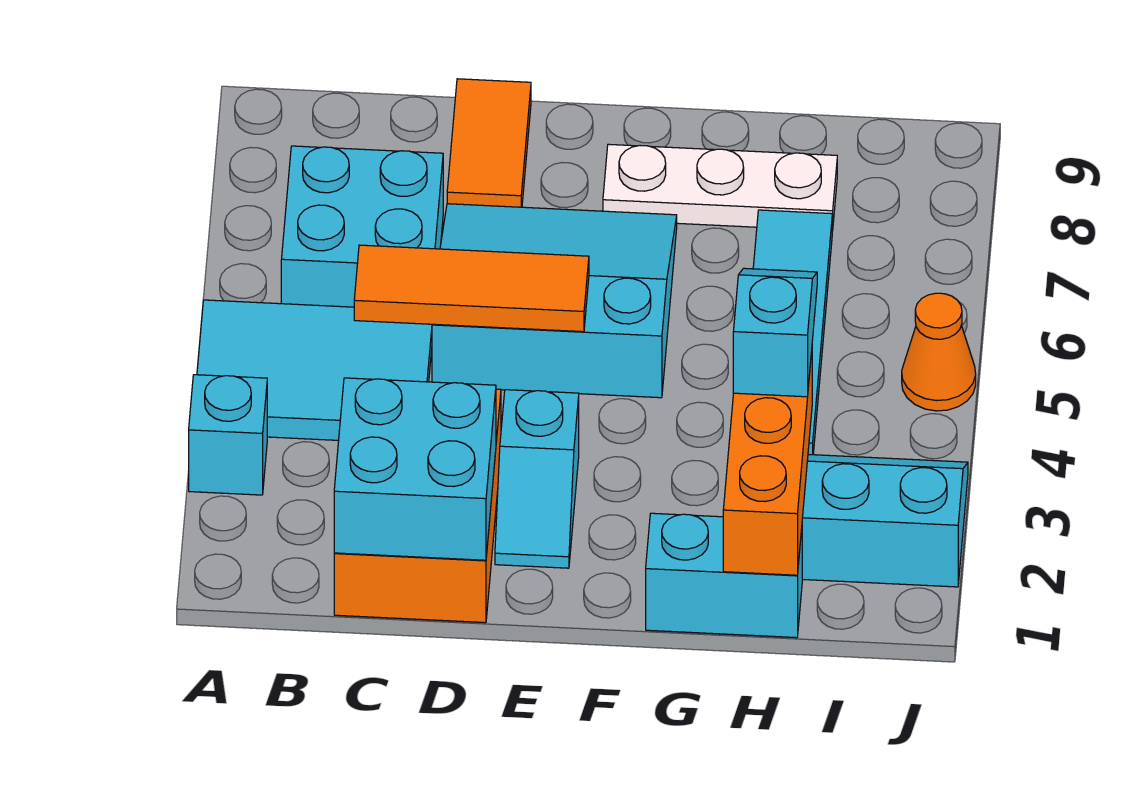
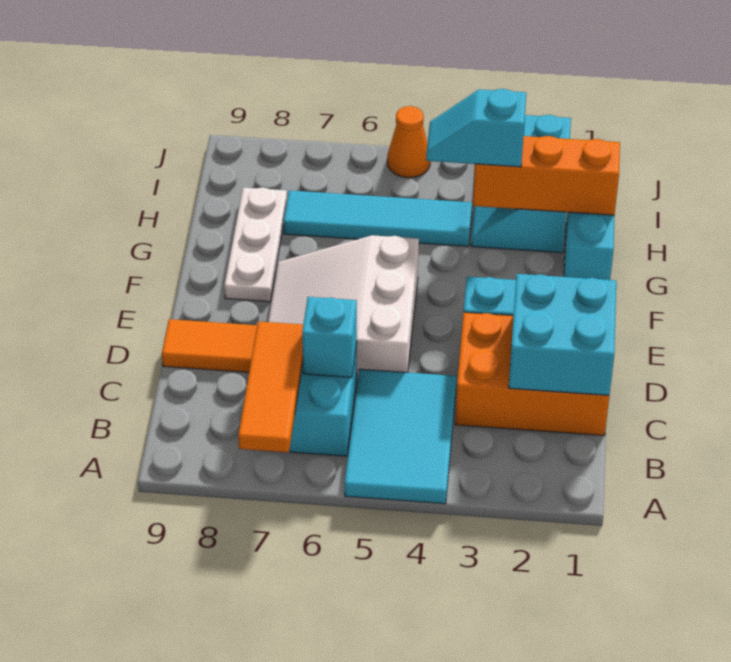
cyan 1x1 brick [189,375,267,495] -> cyan 1x1 brick moved to [302,297,357,377]
orange 1x3 tile [354,245,589,332] -> orange 1x3 tile moved to [238,321,303,453]
cyan 3x3 slope [432,204,677,398] -> white 3x3 slope [268,235,419,380]

